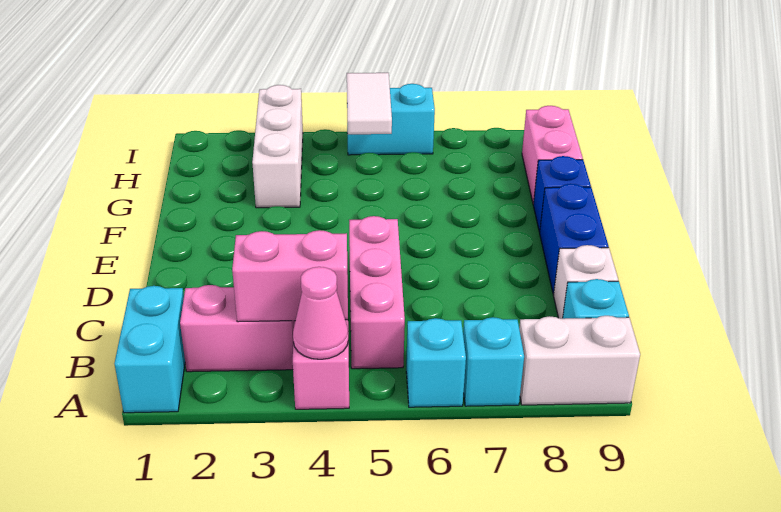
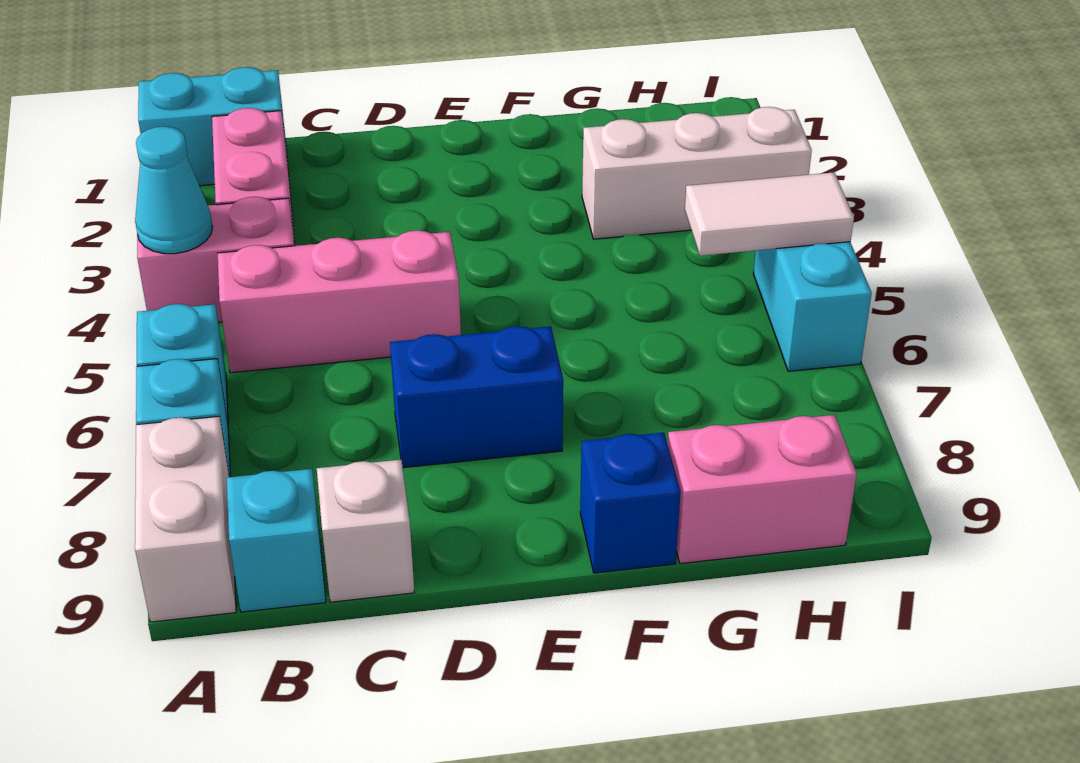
pink 1x1 cone [293,267,348,359] -> cyan 1x1 cone [135,126,213,254]
pink 1x2 brick [232,230,348,322] -> none
blue 1x2 brick [540,184,609,294] -> blue 1x2 brick moved to [390,326,563,468]

